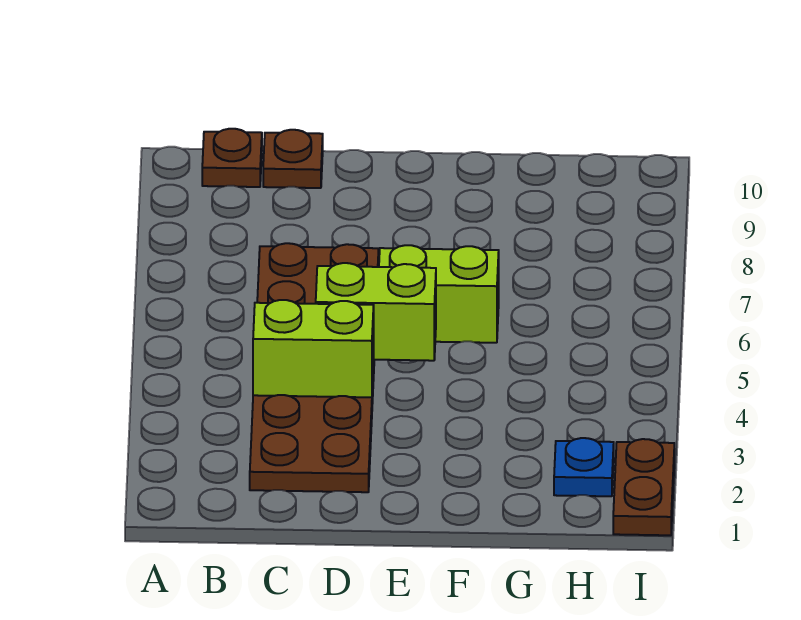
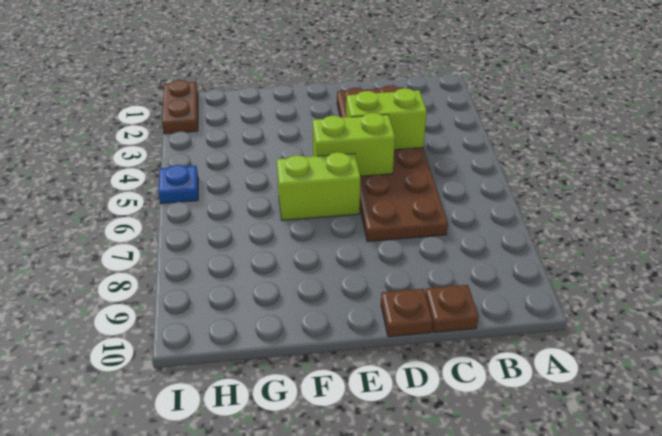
brown 1x1 plate [202,129,262,187] -> brown 1x1 plate moved to [381,289,433,337]
blue 1x1 plate [554,438,614,496] -> blue 1x1 plate moved to [158,165,198,204]

